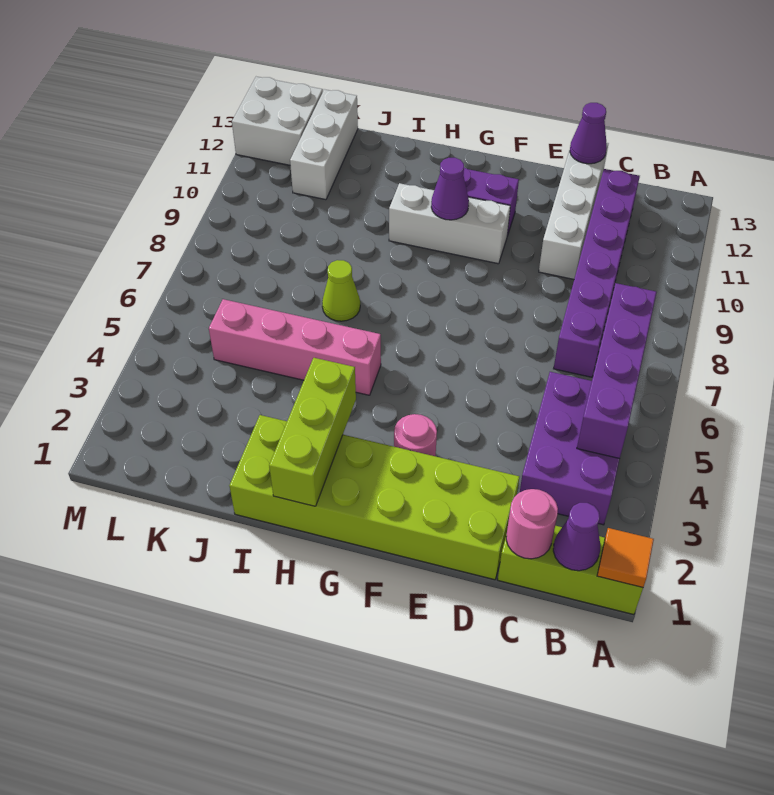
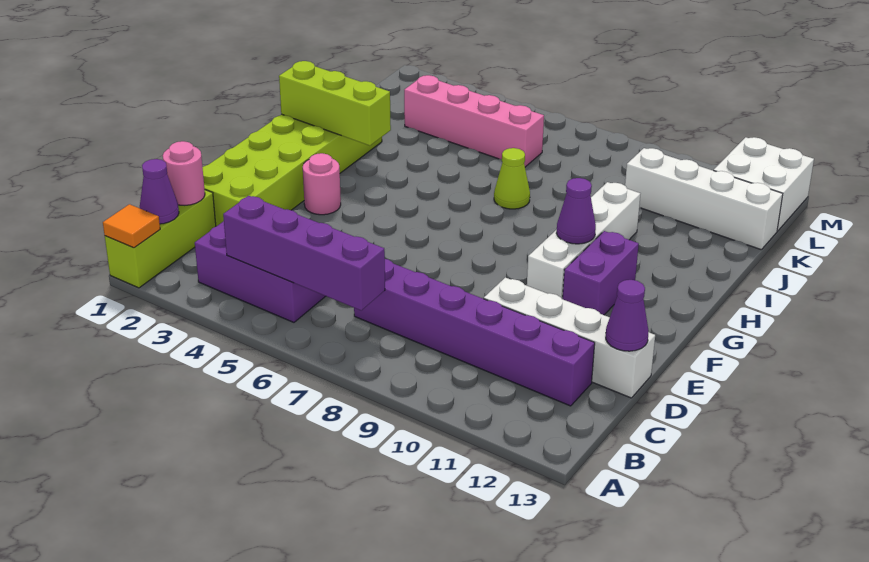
white 1x3 brick [389,183,510,264] -> white 1x4 brick [527,182,640,299]
pink 1x4 brick [209,299,381,395] -> pink 1x4 brick turned to [404,75,544,167]
white 1x3 brick [290,89,358,200] -> white 1x4 brick [625,148,783,250]

